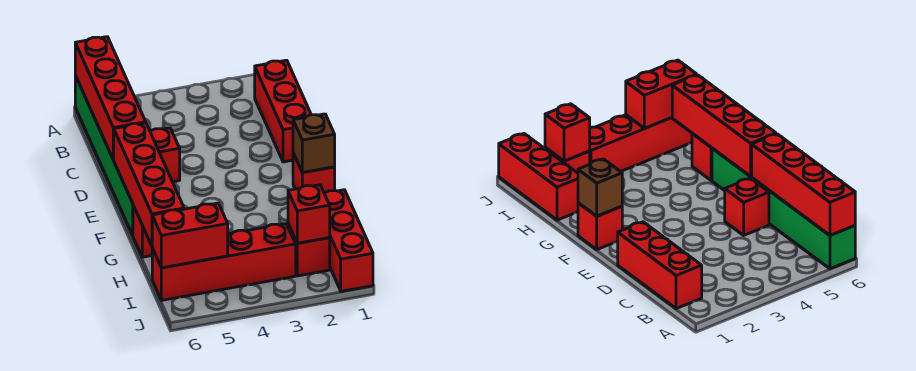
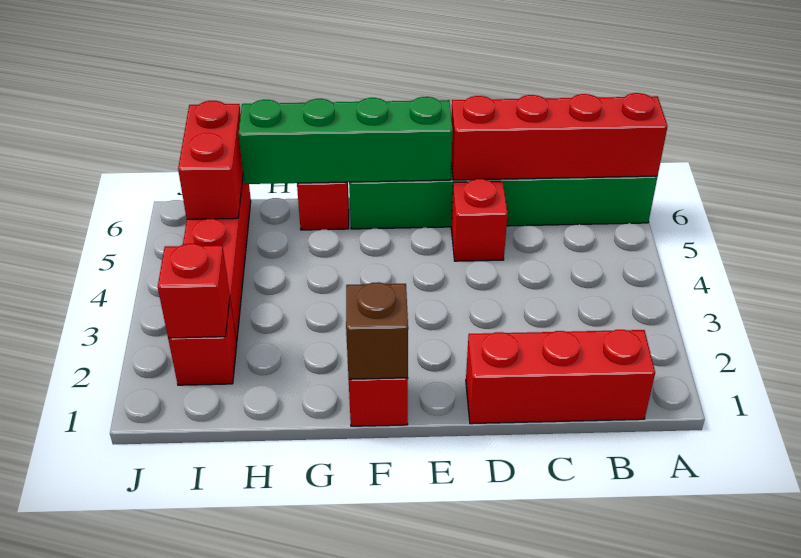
red 1x4 brick [114,123,184,245] -> green 1x4 brick [239,97,453,184]
red 1x3 brick [324,190,373,291] -> none

